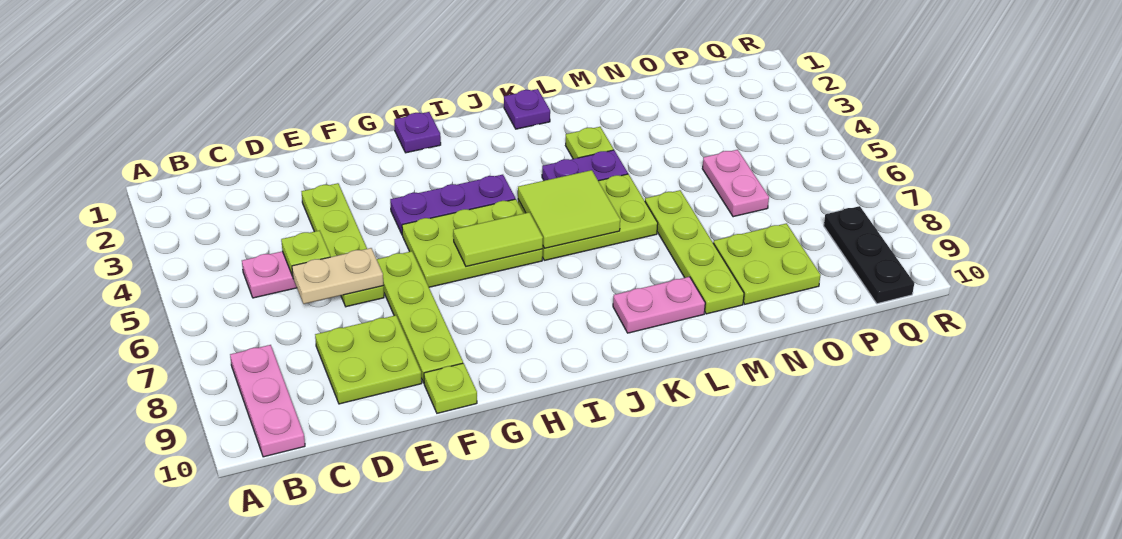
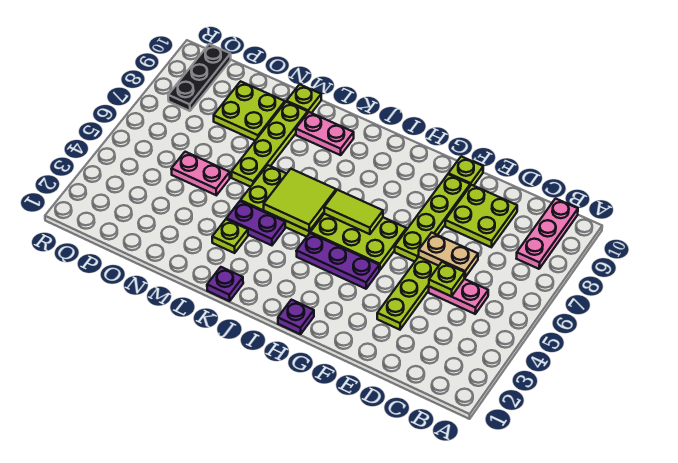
none -> lime 1x1 plate [287,84,321,113]
pink 1x2 plate [702,150,769,217] -> pink 1x2 plate turned to [172,152,230,195]

